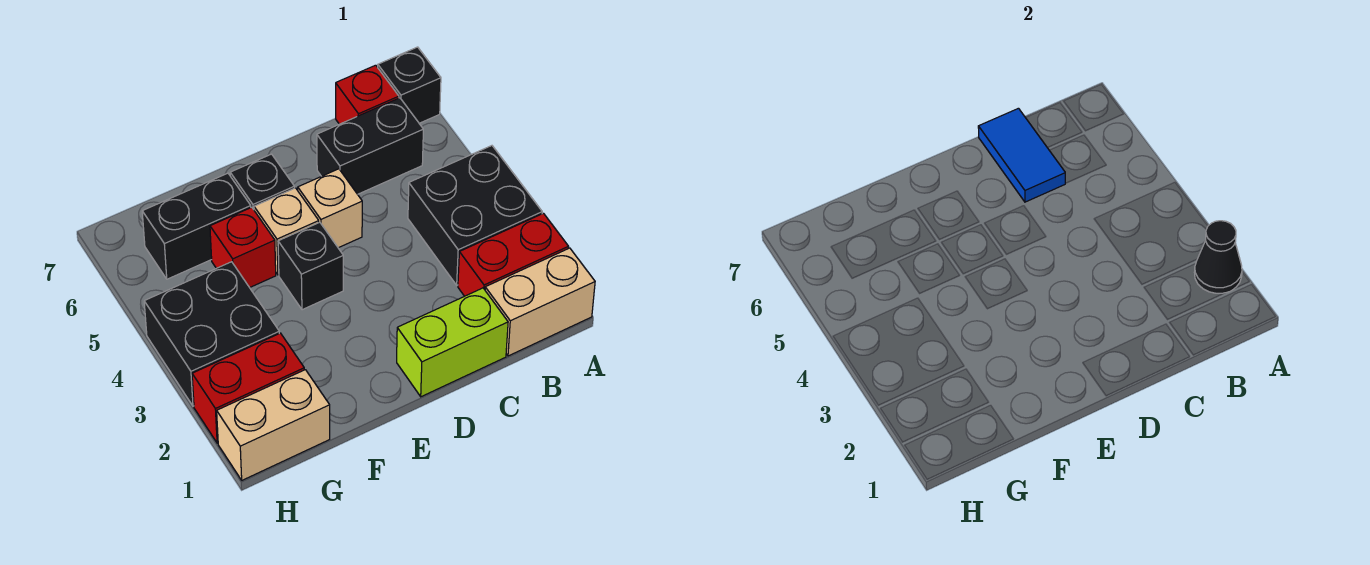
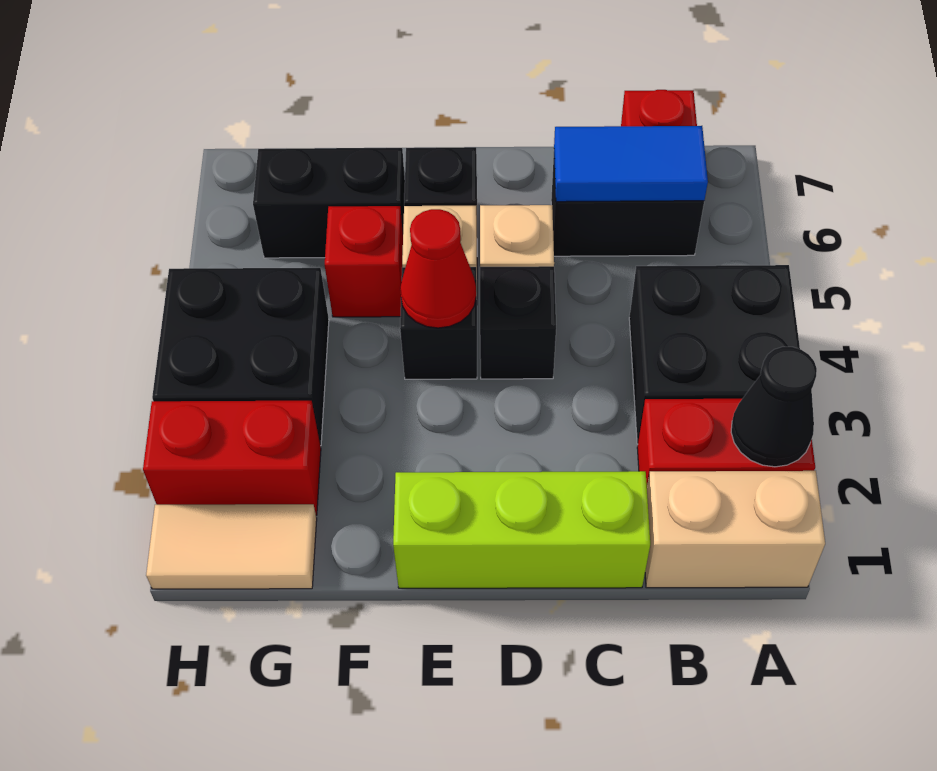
black 1x1 brick [378,47,441,123] -> black 1x1 brick moved to [480,266,556,379]
lime 1x2 brick [397,288,508,397] -> lime 1x3 brick [393,471,650,588]
blue 1x2 tile [978,108,1065,202] -> blue 1x2 tile turned to [554,126,708,202]
none -> red 1x1 cone [400,209,476,328]
tan 1x2 brick [217,370,330,480] -> tan 1x2 tile [146,504,317,589]

